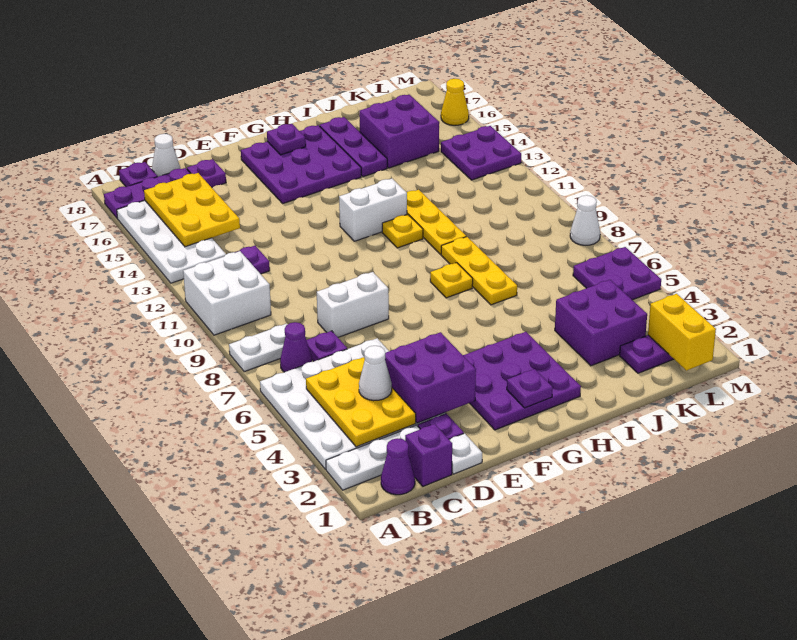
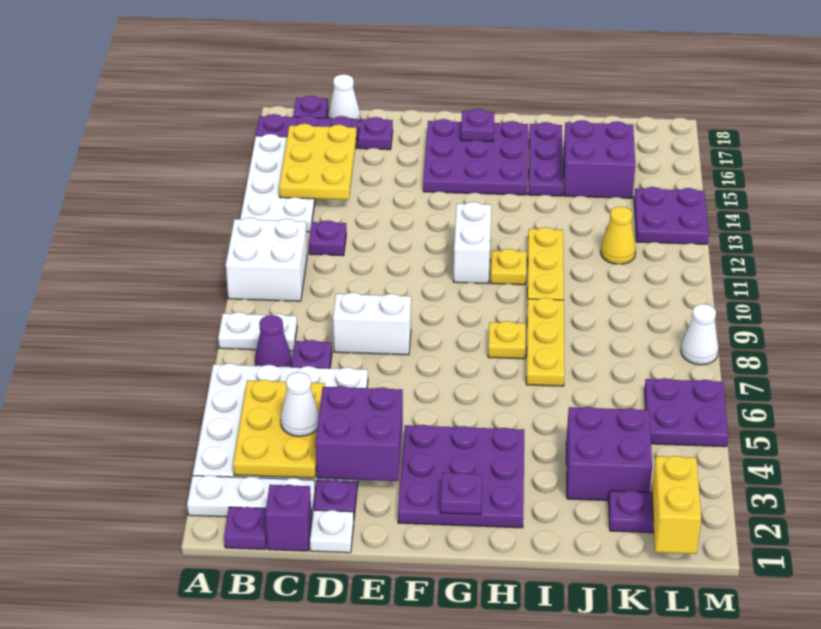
purple 1x1 cone [381,438,415,495] -> purple 1x1 plate [224,507,267,549]
white 1x2 brick [339,179,407,241] -> white 1x2 brick turned to [454,202,491,284]
yellow 1x1 cone [441,79,469,125] -> yellow 1x1 cone moved to [601,206,636,264]

